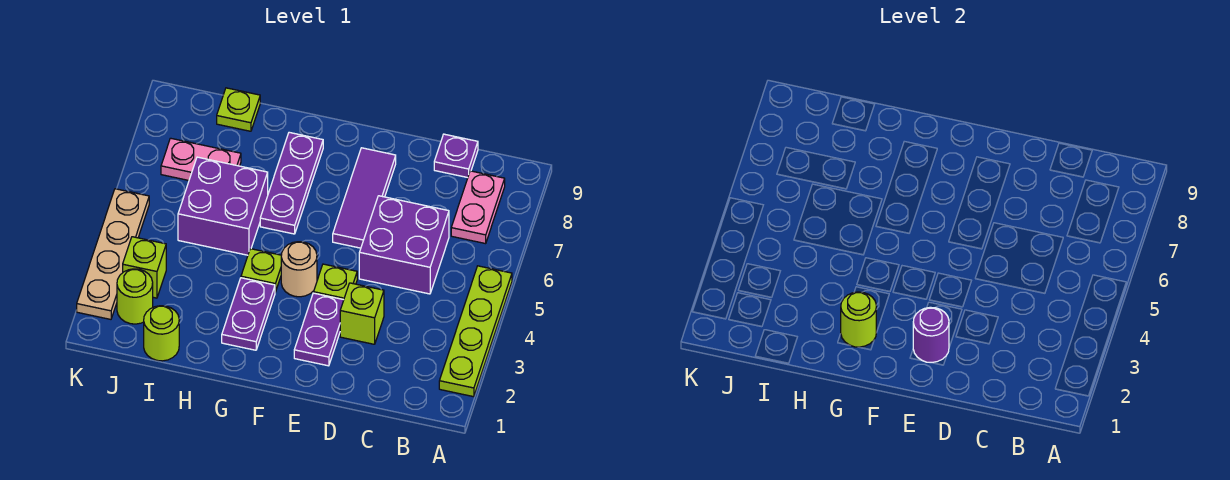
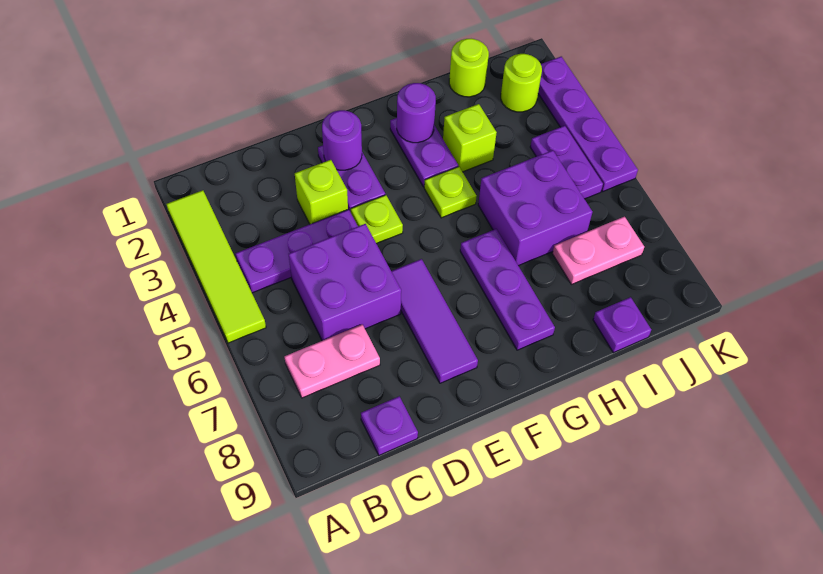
lime 1x4 plate [439,266,512,397] -> lime 1x4 tile [166,190,266,343]
none -> purple 1x3 plate [235,209,358,293]
pink 1x2 plate [451,171,505,244] -> pink 1x2 plate turned to [285,324,380,398]
tan 1x1 round brick [281,242,317,297] -> none
lime 1x1 round brick [841,292,876,347] -> purple 1x1 round brick [397,83,436,143]
lime 1x1 plate [217,88,260,131] -> purple 1x1 plate [593,297,651,353]
lime 1x1 brick [123,237,166,298] -> lime 1x1 brick moved to [443,104,497,172]
none -> purple 1x2 plate [530,126,603,199]
tan 1x4 plate [77,189,149,319] -> purple 1x4 plate [538,57,638,191]

